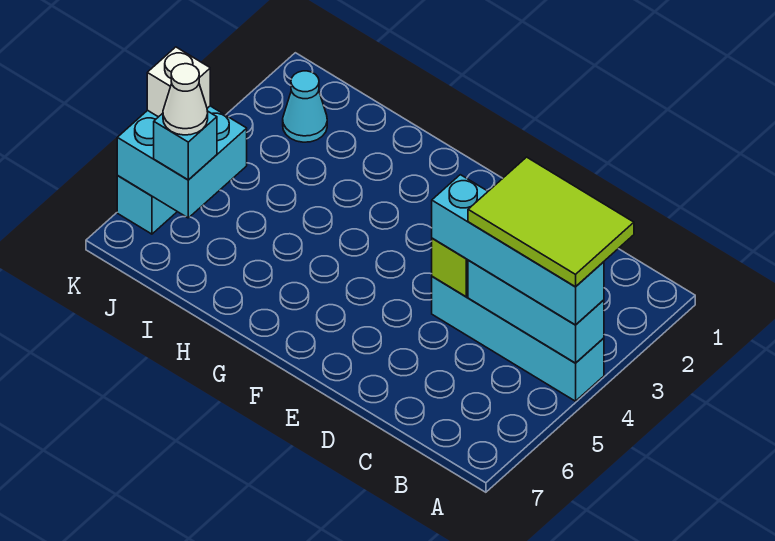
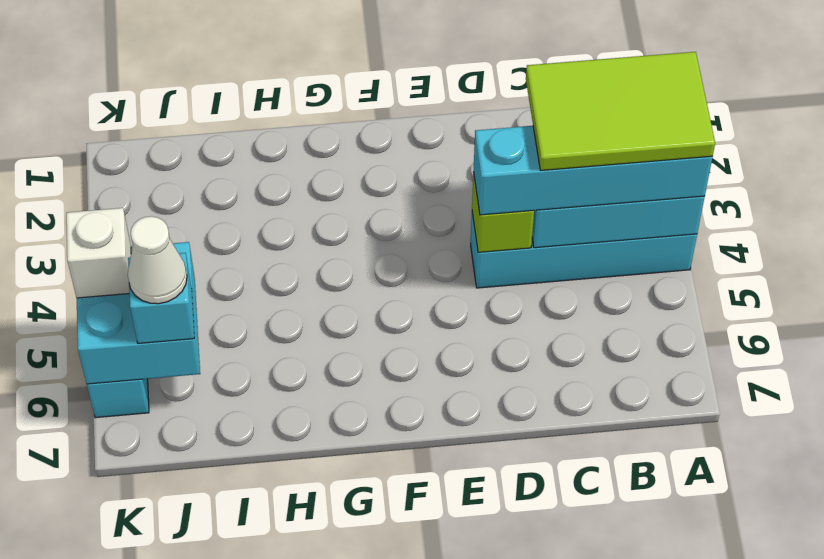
cyan 1x1 cone [283,71,327,142] -> none

